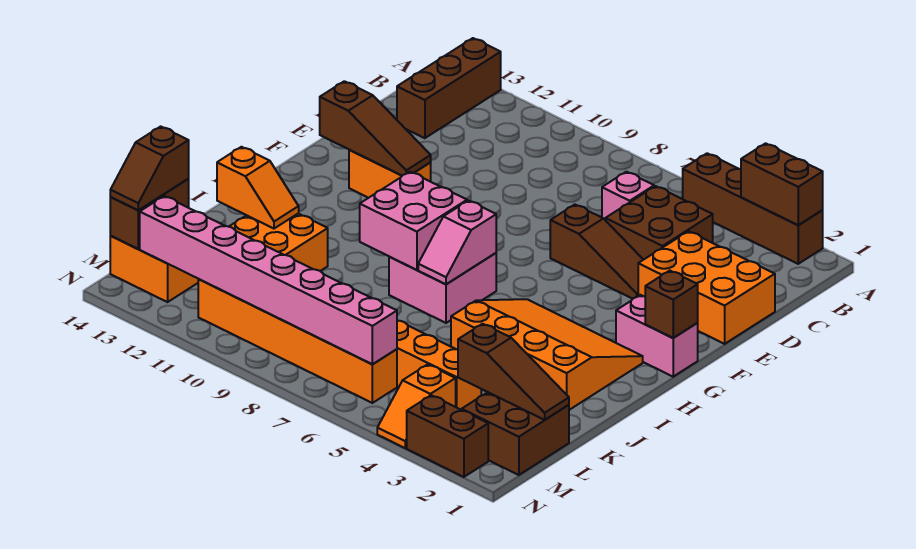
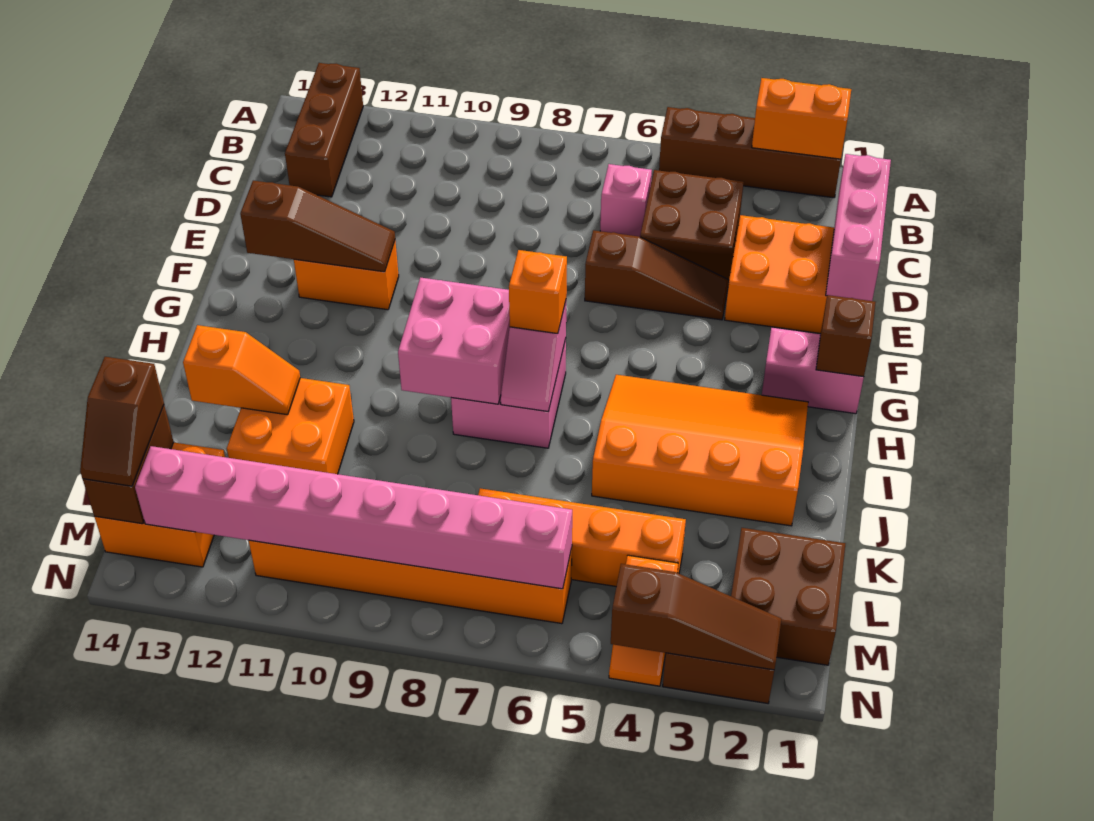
brown 1x2 brick [741,143,823,225] -> orange 1x2 brick [752,78,851,159]
none -> pink 1x3 brick [826,154,891,301]
none -> orange 1x1 brick [509,250,567,334]
brown 1x3 slope [458,324,569,420] -> brown 1x3 slope moved to [611,564,781,670]

